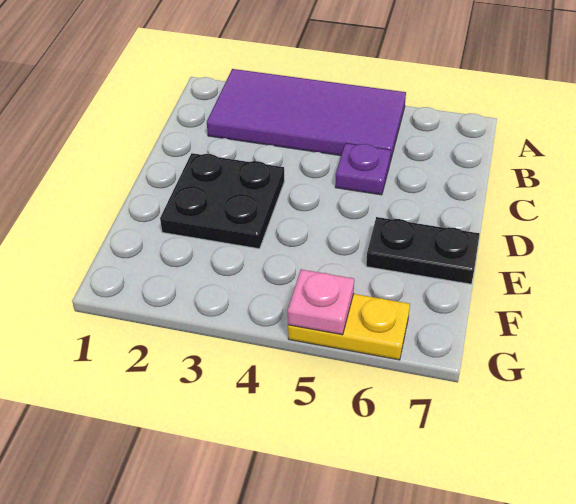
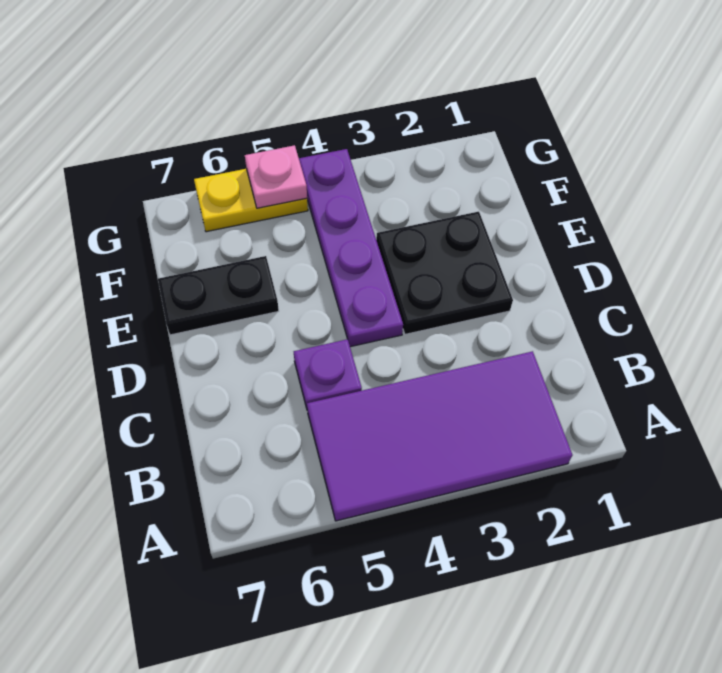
none -> purple 1x4 plate [299,149,403,347]

